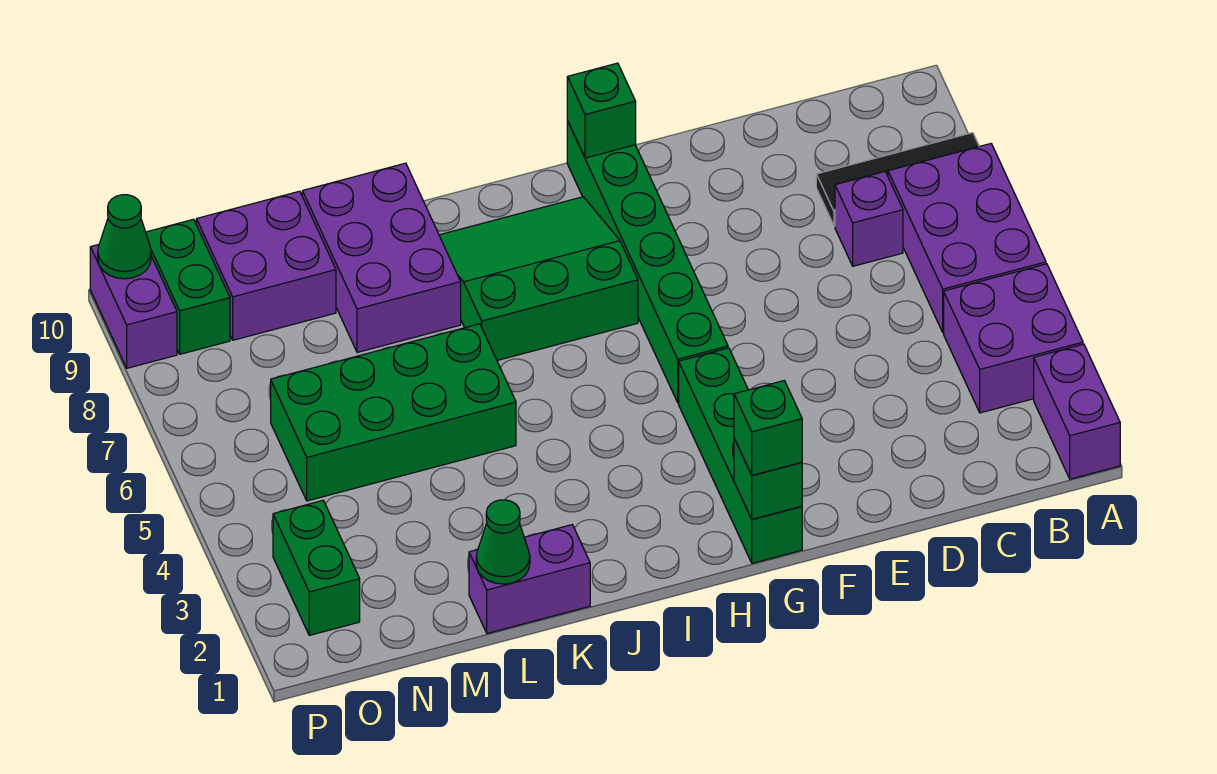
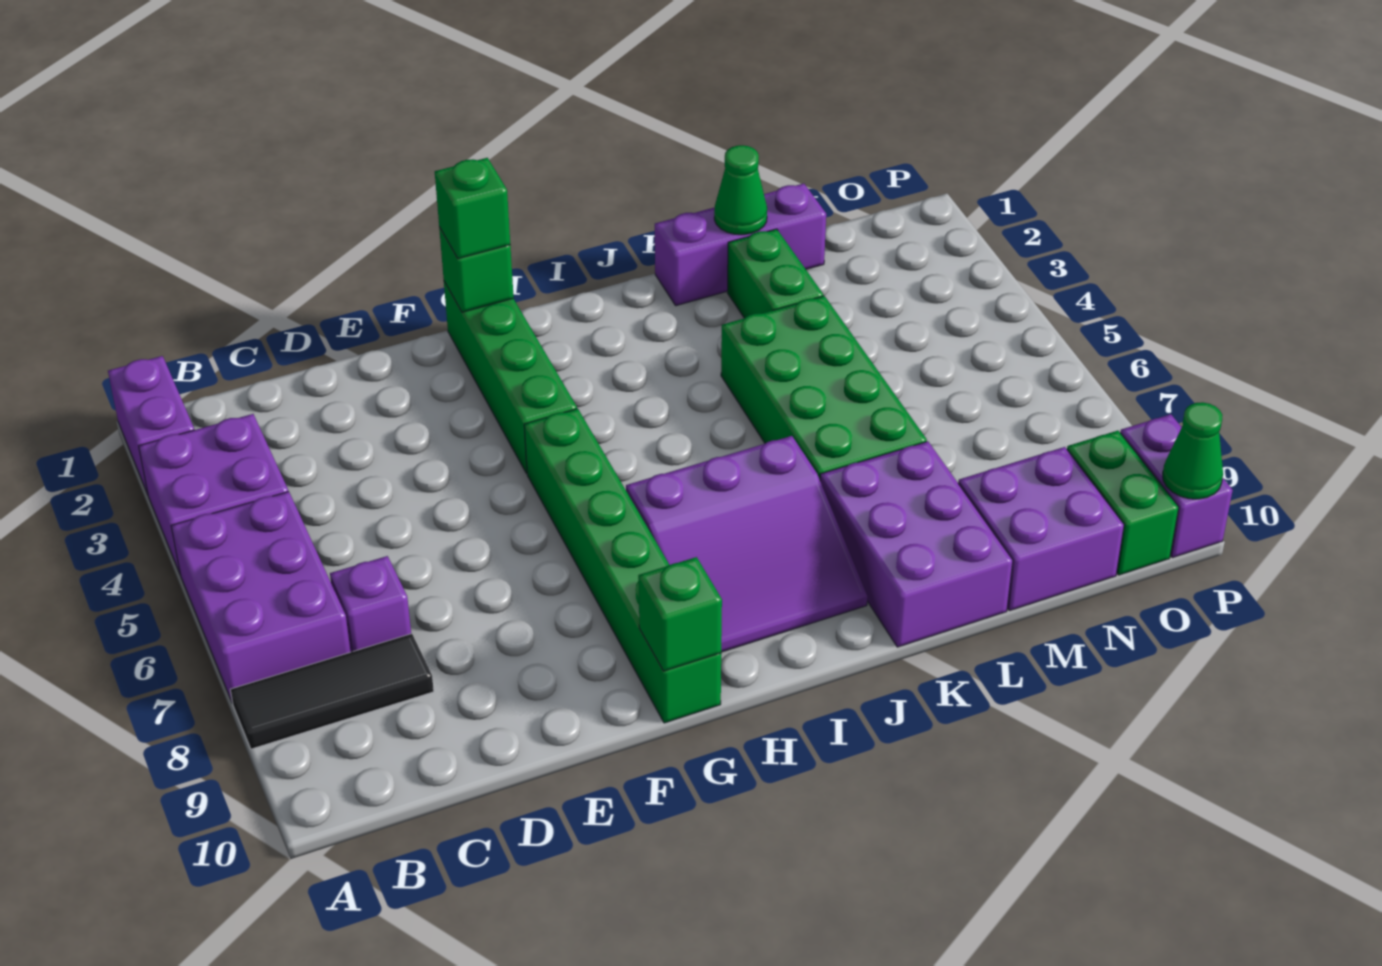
green 3x3 slope [439,197,638,360] -> purple 3x3 slope [626,436,868,652]
purple 1x2 brick [469,525,590,633] -> purple 1x3 brick [655,184,826,306]
green 2x4 brick [271,324,516,501] -> green 2x4 brick turned to [721,296,927,479]
green 1x2 brick [273,501,360,635] -> green 1x2 brick moved to [727,229,823,318]

